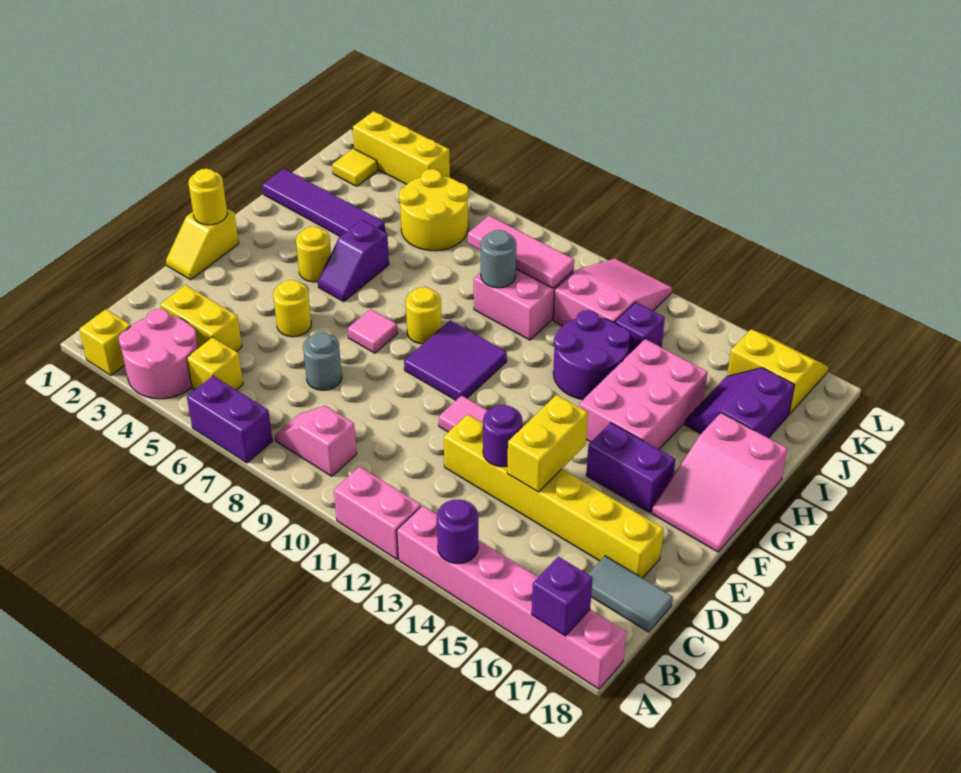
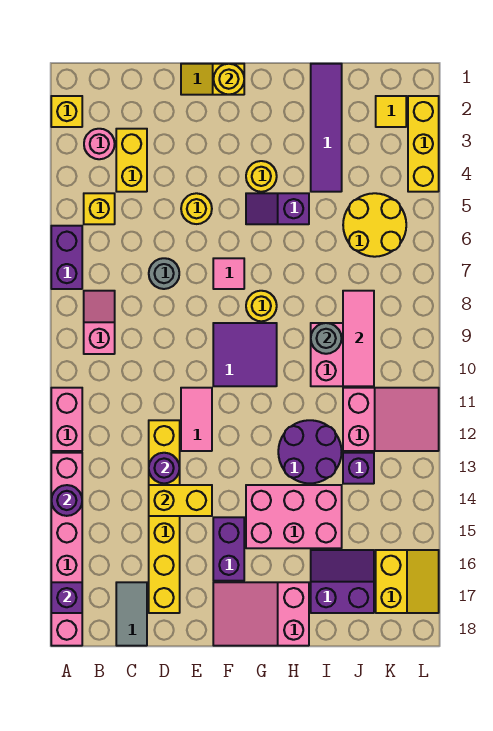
pink 2x2 round brick [119,309,198,399] -> pink 1x1 round brick [84,129,115,159]

